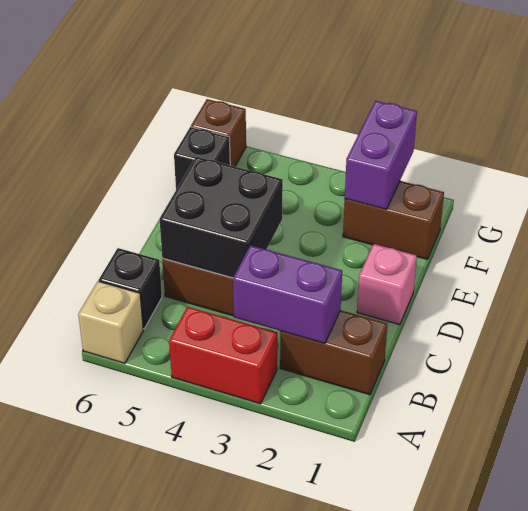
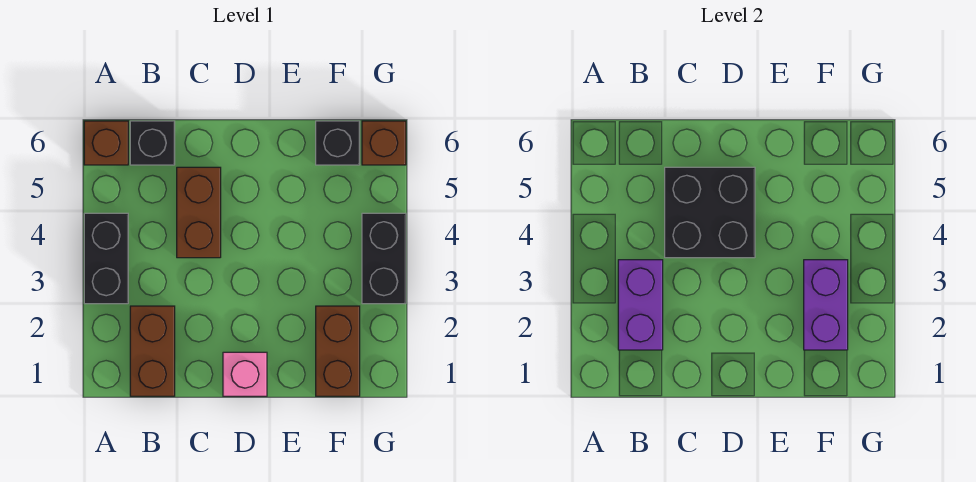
red 1x2 brick [169,307,277,404] -> black 1x2 brick [84,213,128,304]
tan 1x1 brick [78,281,143,363] -> brown 1x1 brick [84,121,128,165]
purple 1x2 brick [345,101,417,209] -> purple 1x2 brick turned to [804,260,848,350]
none -> black 1x2 brick [362,213,406,304]

